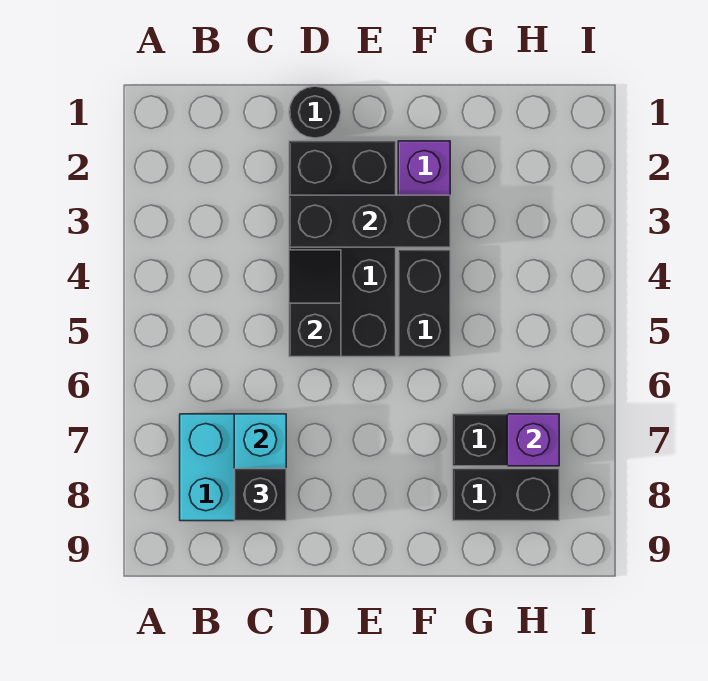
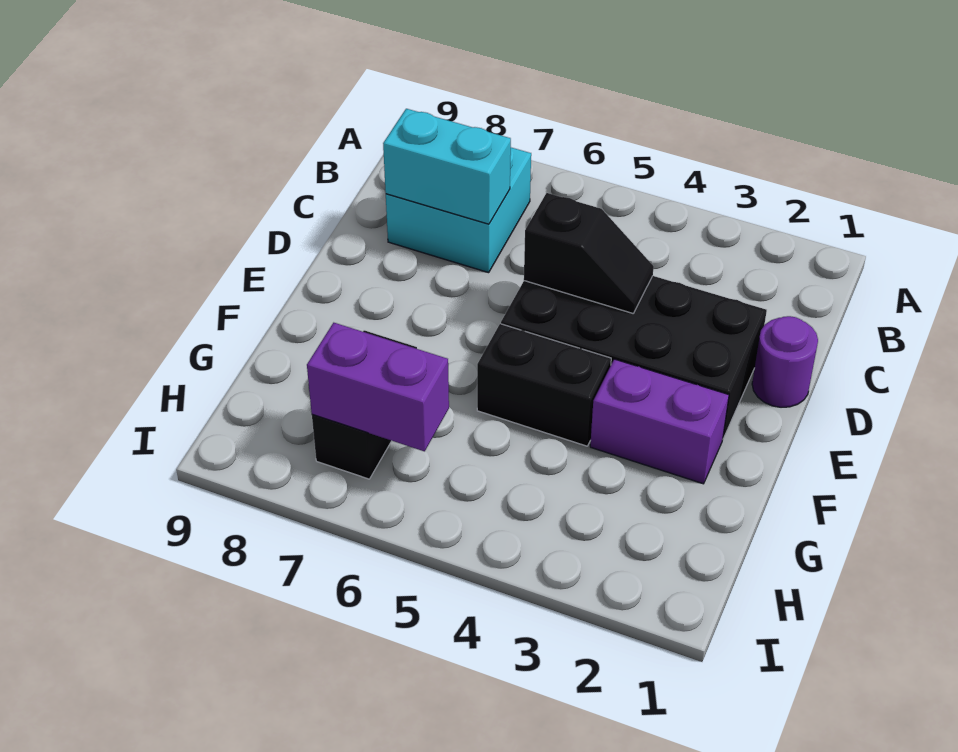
black 1x1 brick [234,469,286,521] -> none
black 1x1 round brick [289,86,341,138] -> purple 1x1 round brick [752,316,818,407]
black 1x3 brick [289,195,450,247] -> none
black 1x2 brick [453,469,559,521] -> none
purple 1x1 brick [507,414,559,466] -> purple 1x2 brick [307,323,449,451]

